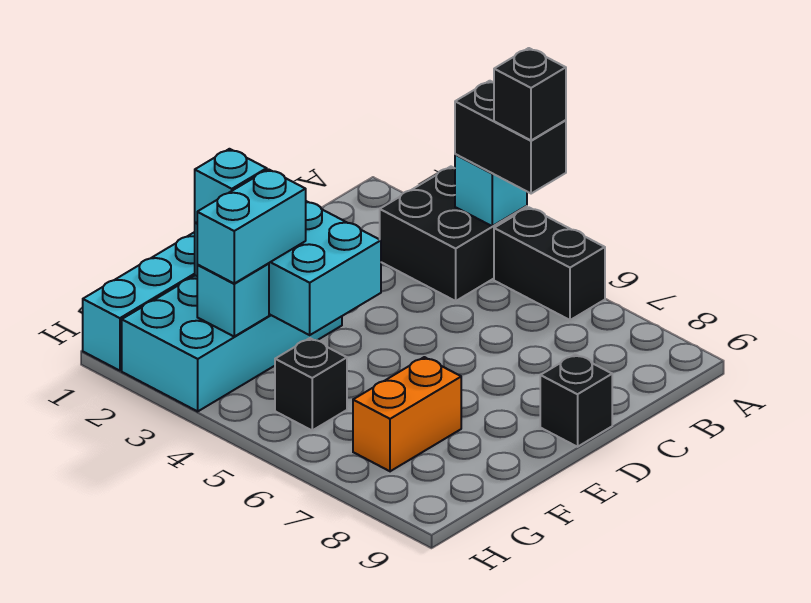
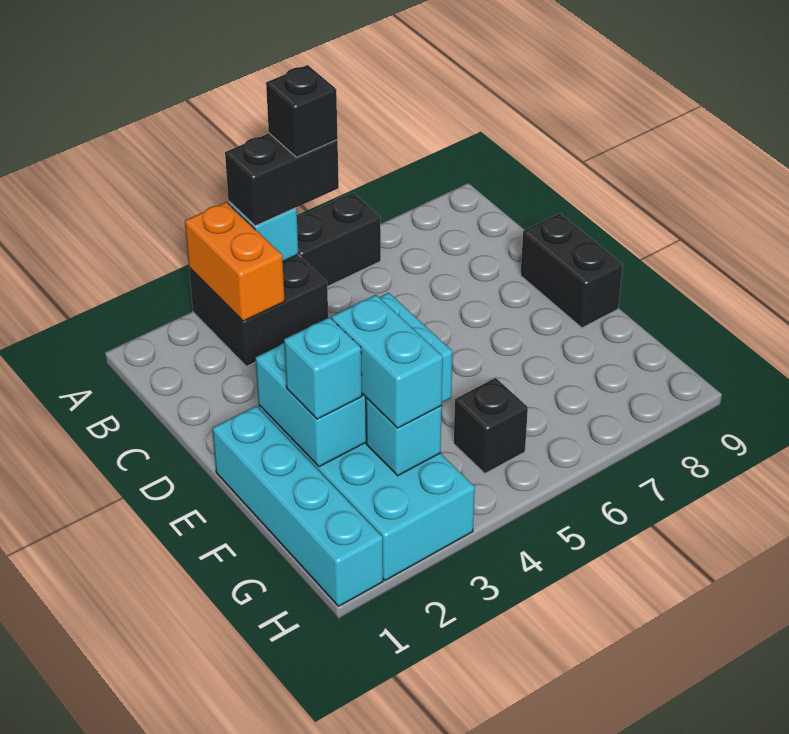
black 1x1 brick [540,354,612,447] -> black 1x2 brick [521,213,623,328]
orange 1x2 brick [353,357,461,471] -> orange 1x2 brick moved to [185,202,285,321]

